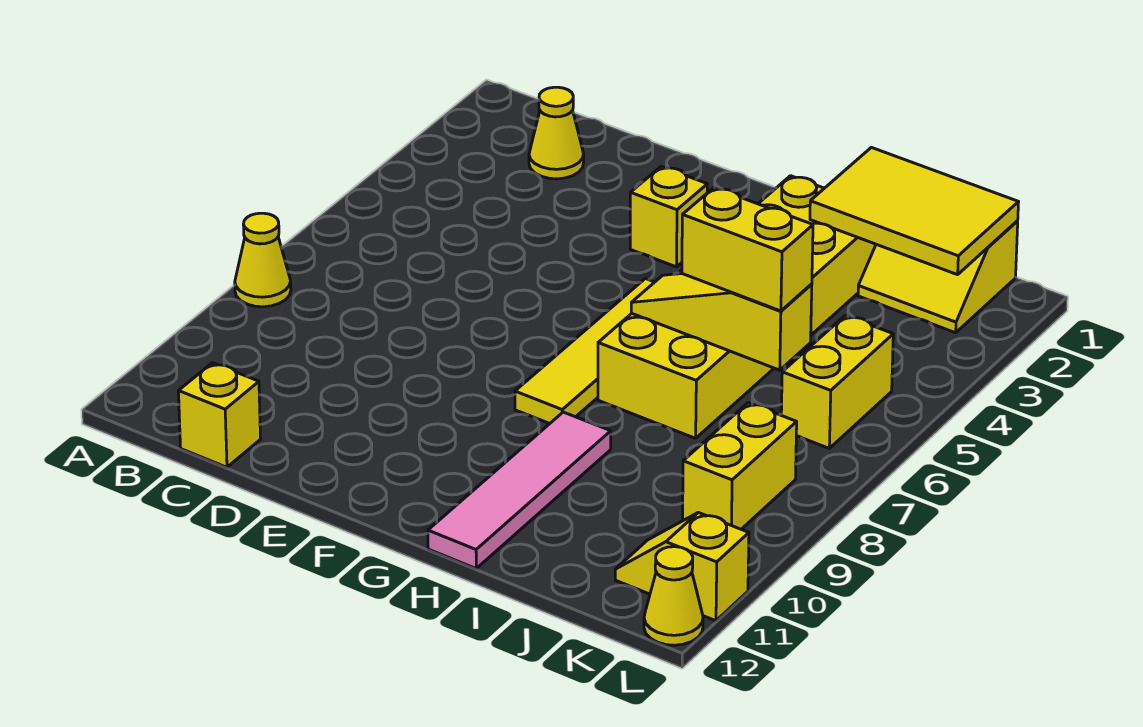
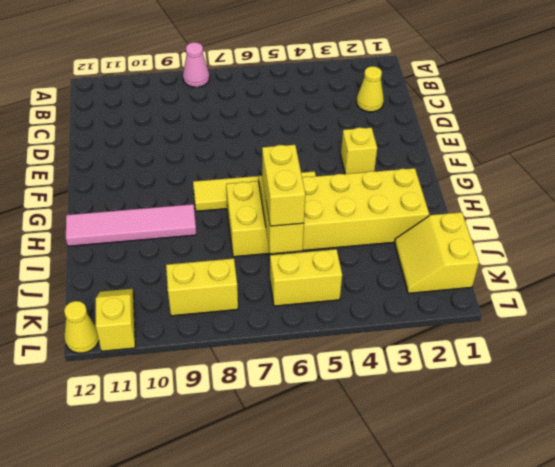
yellow 1x1 cone [235,213,291,307] -> pink 1x1 cone [183,42,210,87]
yellow 1x1 brick [179,363,261,467] -> none
yellow 2x3 tile [810,148,1019,275] -> none

